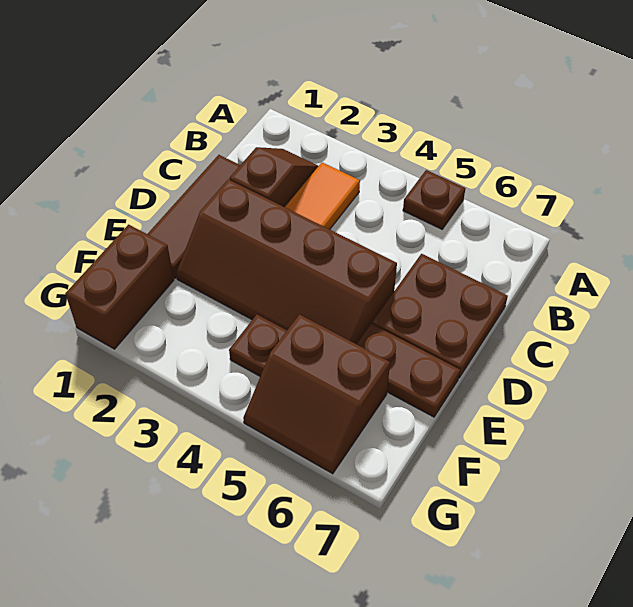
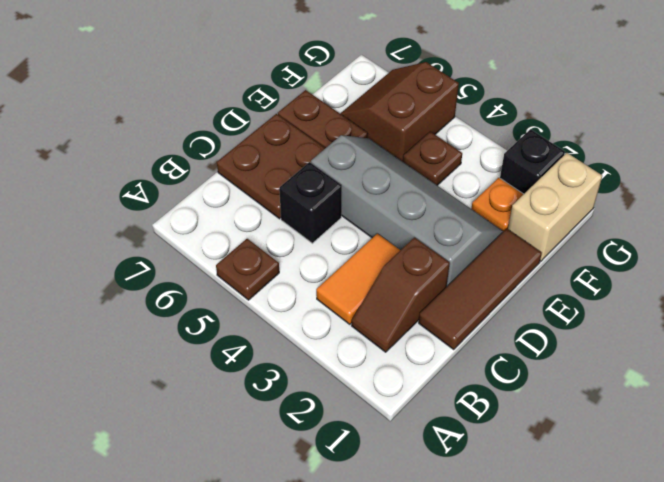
none -> black 1x1 brick [279,162,342,243]
brown 2x4 slope [176,179,397,344] -> grey 2x4 slope [311,135,504,286]
brown 1x2 brick [65,225,174,349] -> tan 1x2 brick [508,153,602,261]
none -> orange 1x1 plate [471,178,524,231]
brown 2x2 slope [243,315,390,474] -> brown 2x2 slope turned to [340,62,459,162]
none -> black 1x1 brick [500,129,565,194]

